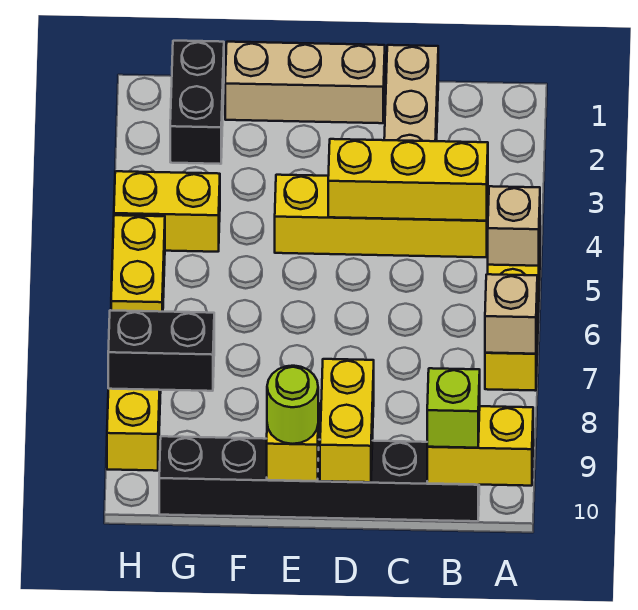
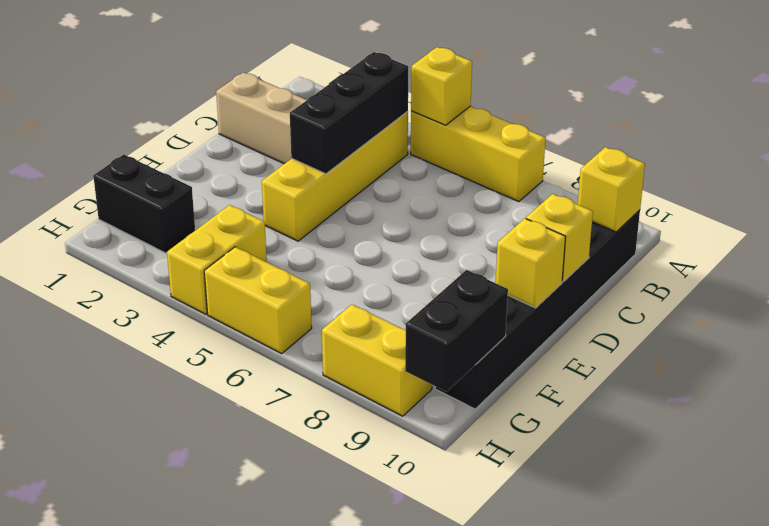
tan 1x1 brick [488,186,540,266] -> yellow 1x1 brick [411,47,472,125]
tan 1x1 brick [485,274,537,354] -> none
yellow 1x2 brick [427,406,533,486] -> yellow 1x1 brick [578,147,645,232]
yellow 1x3 brick [328,139,488,221] -> black 1x3 brick [290,52,408,174]
lime 1x1 brick [427,368,480,448] -> none
tan 1x3 brick [225,42,385,123] -> none
yellow 1x2 brick [320,359,374,482] -> yellow 1x1 brick [526,194,593,282]
lime 1x1 round brick [267,366,318,444] -> none
black 1x2 brick [108,310,214,391] -> black 1x2 brick moved to [405,270,508,392]

